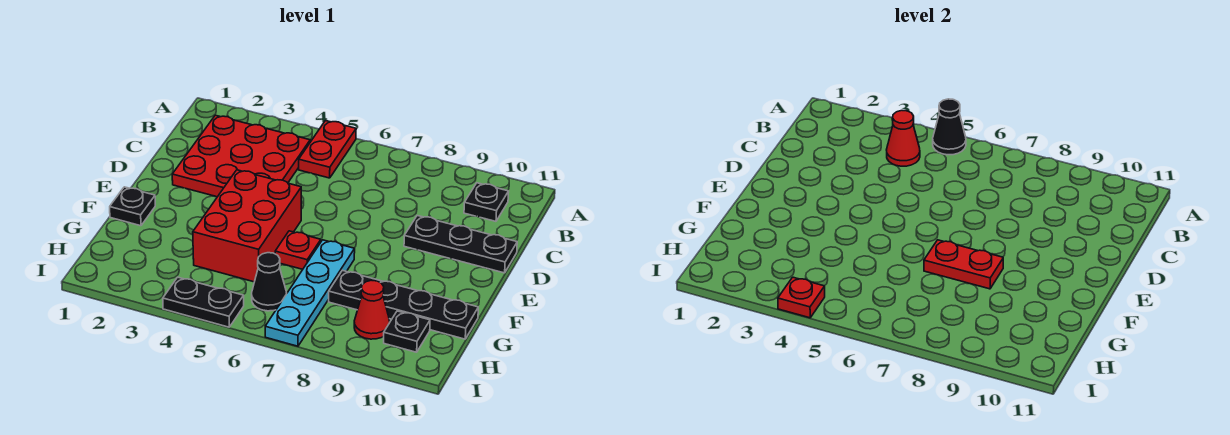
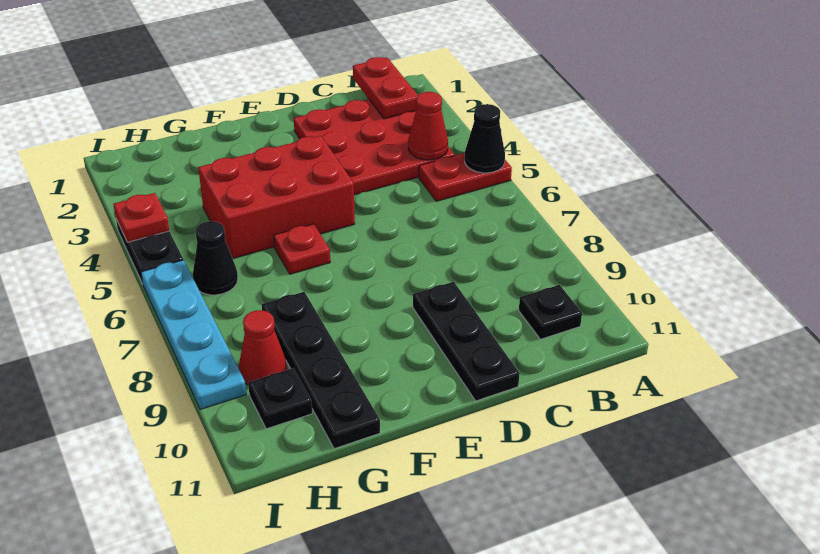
black 1x1 plate [110,187,155,226] -> none
cyan 1x4 plate [265,240,355,346] -> cyan 1x4 plate turned to [141,260,246,409]
red 1x2 plate [924,240,1003,289] -> red 1x2 plate moved to [353,57,418,119]

